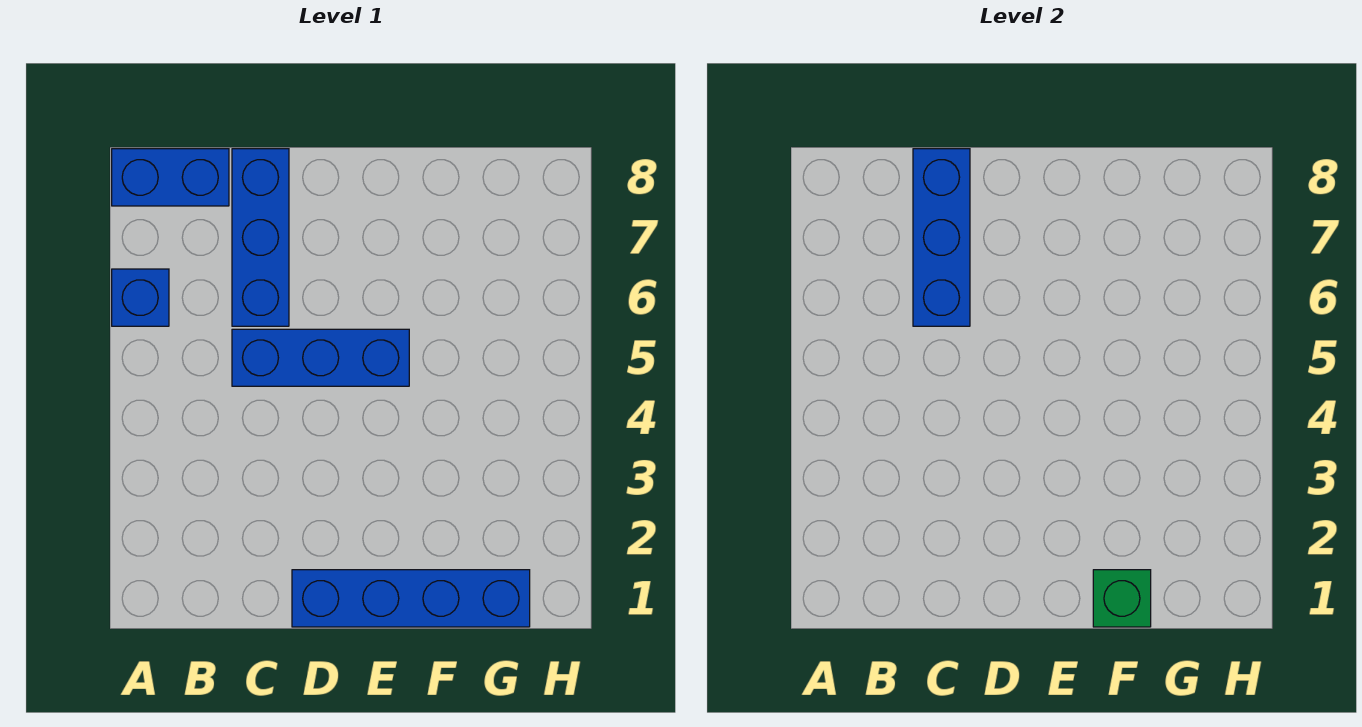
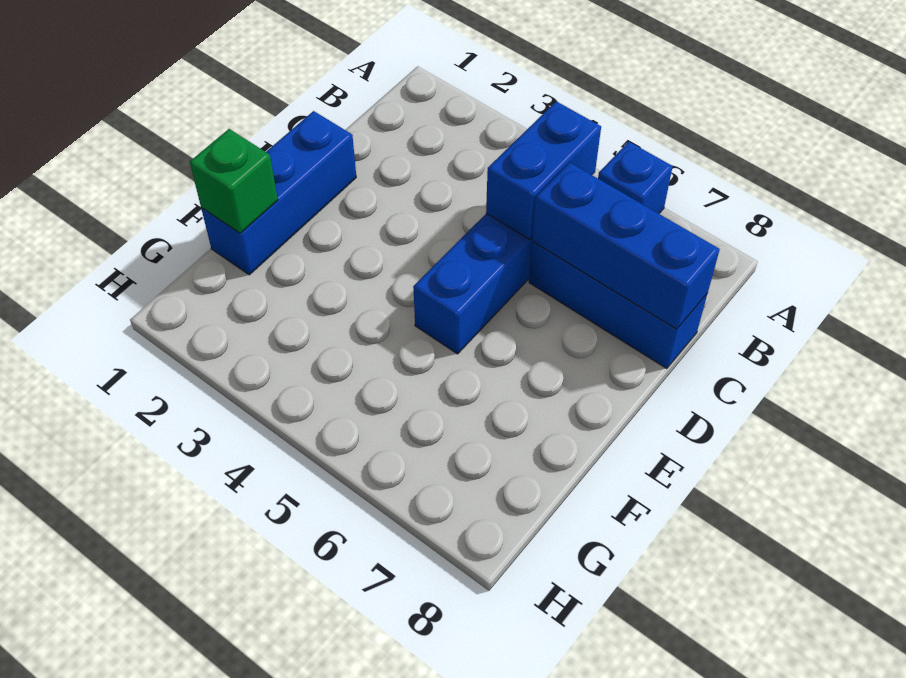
blue 1x2 brick [112,149,229,206] -> blue 1x2 brick moved to [486,101,601,240]
blue 1x4 brick [292,570,530,627] -> blue 1x3 brick [201,111,356,275]

